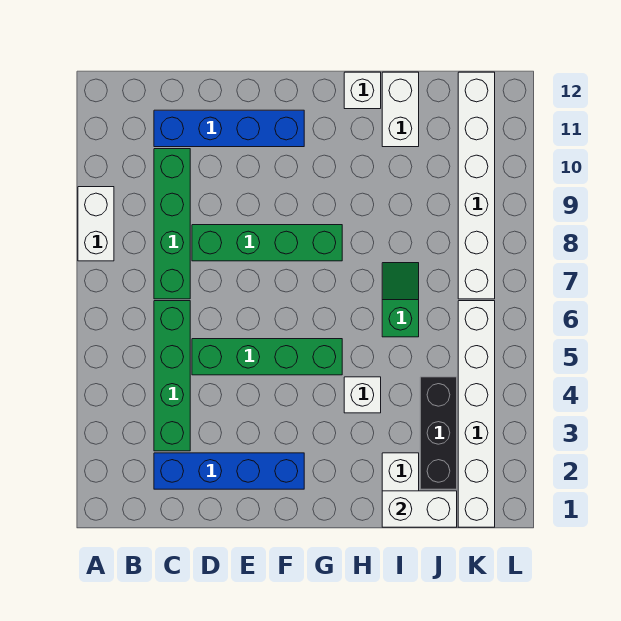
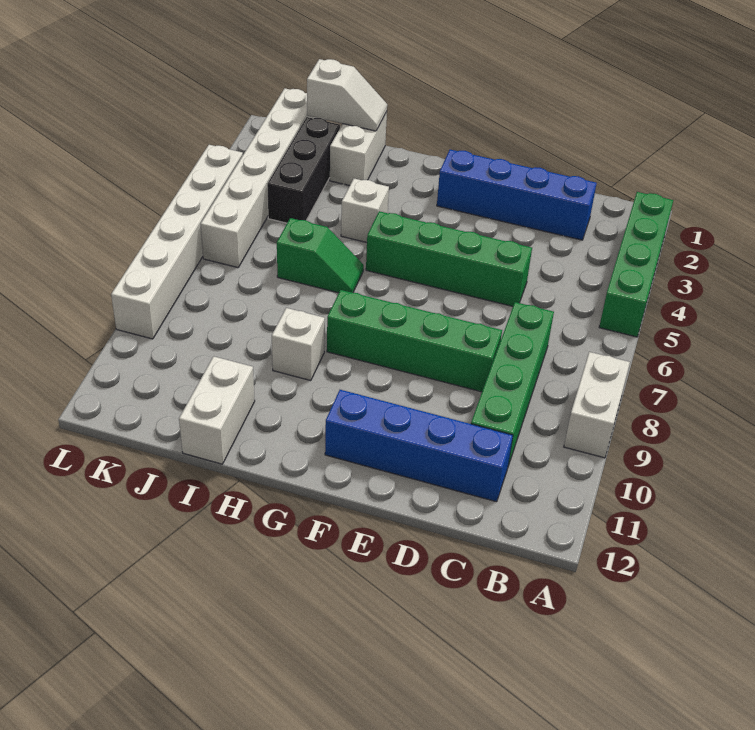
green 1x4 brick [154,301,190,451] -> green 1x4 brick moved to [599,192,673,337]
white 1x1 brick [344,72,381,109] -> white 1x1 brick moved to [272,308,325,381]
white 1x2 brick [382,491,457,527] -> white 1x2 slope [307,59,387,131]
green 1x2 slope [382,263,419,337] -> green 1x2 slope turned to [277,218,364,293]
white 1x6 brick [458,72,495,299] -> white 1x6 brick moved to [111,145,243,339]

